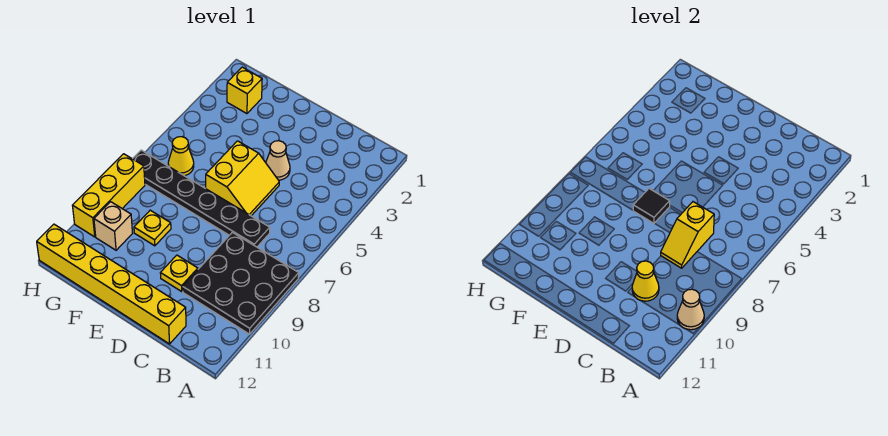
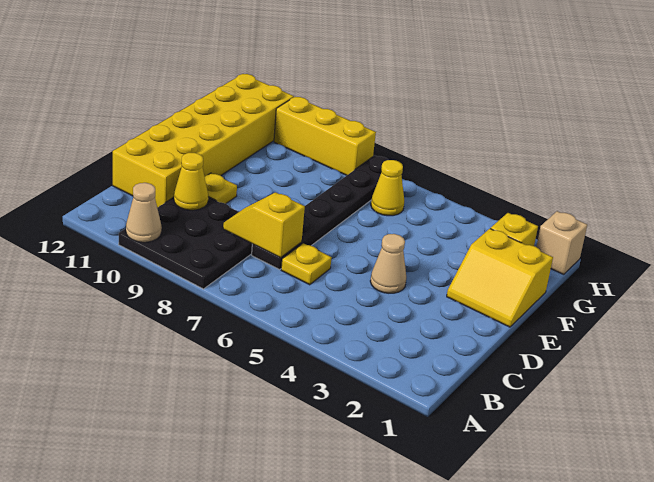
yellow 1x6 brick [37,224,186,344] -> yellow 2x6 brick [113,74,294,208]
yellow 2x2 slope [206,141,279,216] -> yellow 2x2 slope moved to [447,229,553,327]
black 1x1 tile [633,189,670,223] -> none
yellow 1x1 plate [134,210,171,246] -> yellow 1x1 plate moved to [281,243,332,285]
tan 1x1 brick [94,202,133,250] -> tan 1x1 brick moved to [536,211,587,275]

